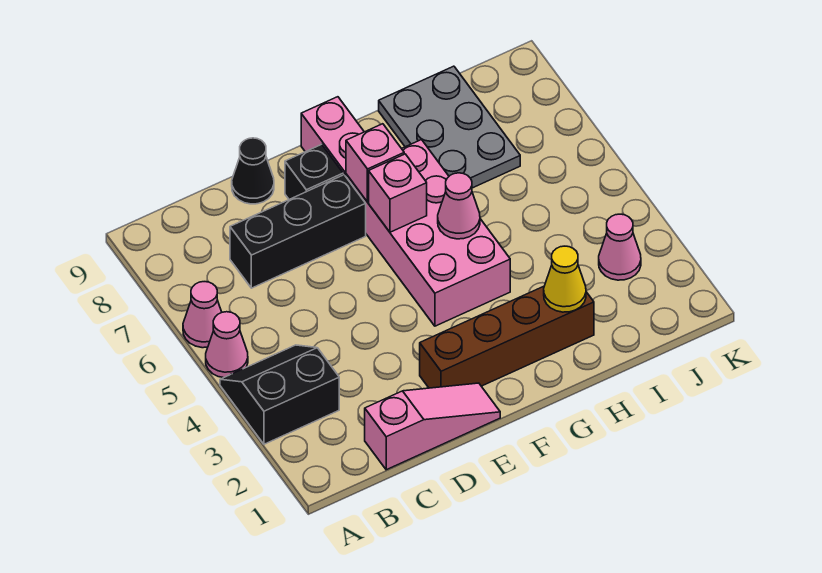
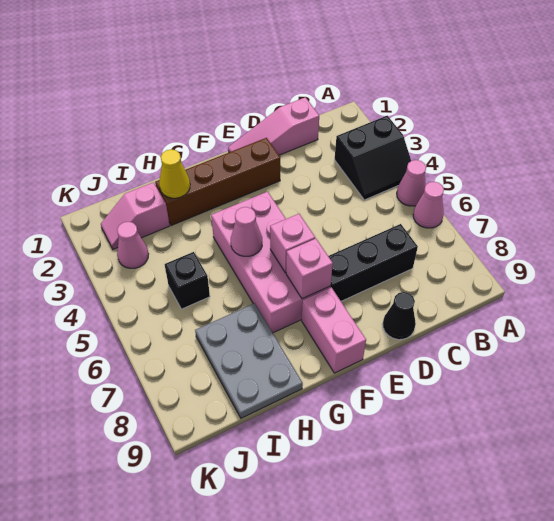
black 1x1 brick [285,144,343,199] -> black 1x1 brick moved to [165,252,210,309]
none -> pink 1x2 slope [101,182,170,249]

